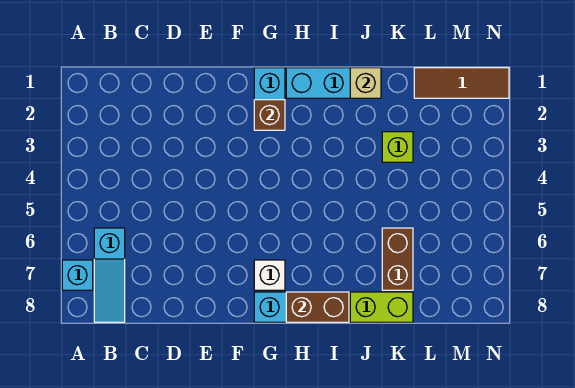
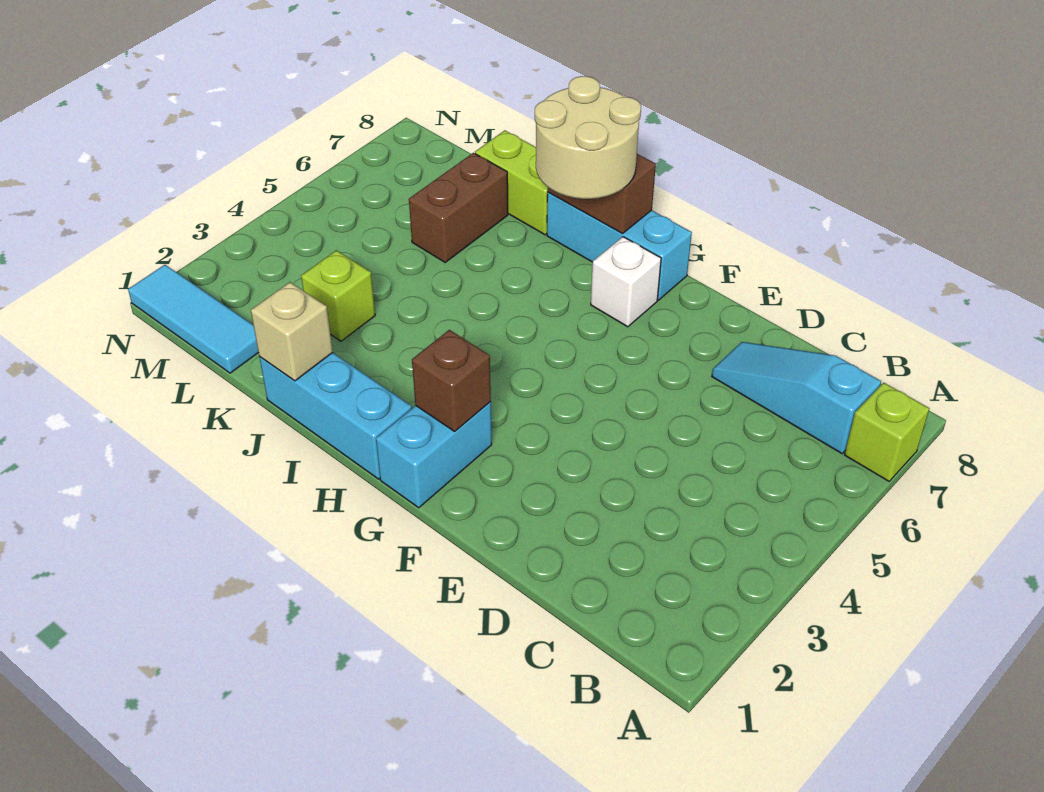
cyan 1x1 brick [62,260,93,290] -> lime 1x1 brick [845,383,929,481]
cyan 1x3 slope [94,228,125,322] -> cyan 1x3 slope turned to [712,342,881,454]
none -> tan 2x2 round brick [535,76,641,199]
brown 1x3 tile [414,68,509,98] -> cyan 1x3 tile [128,265,259,373]

